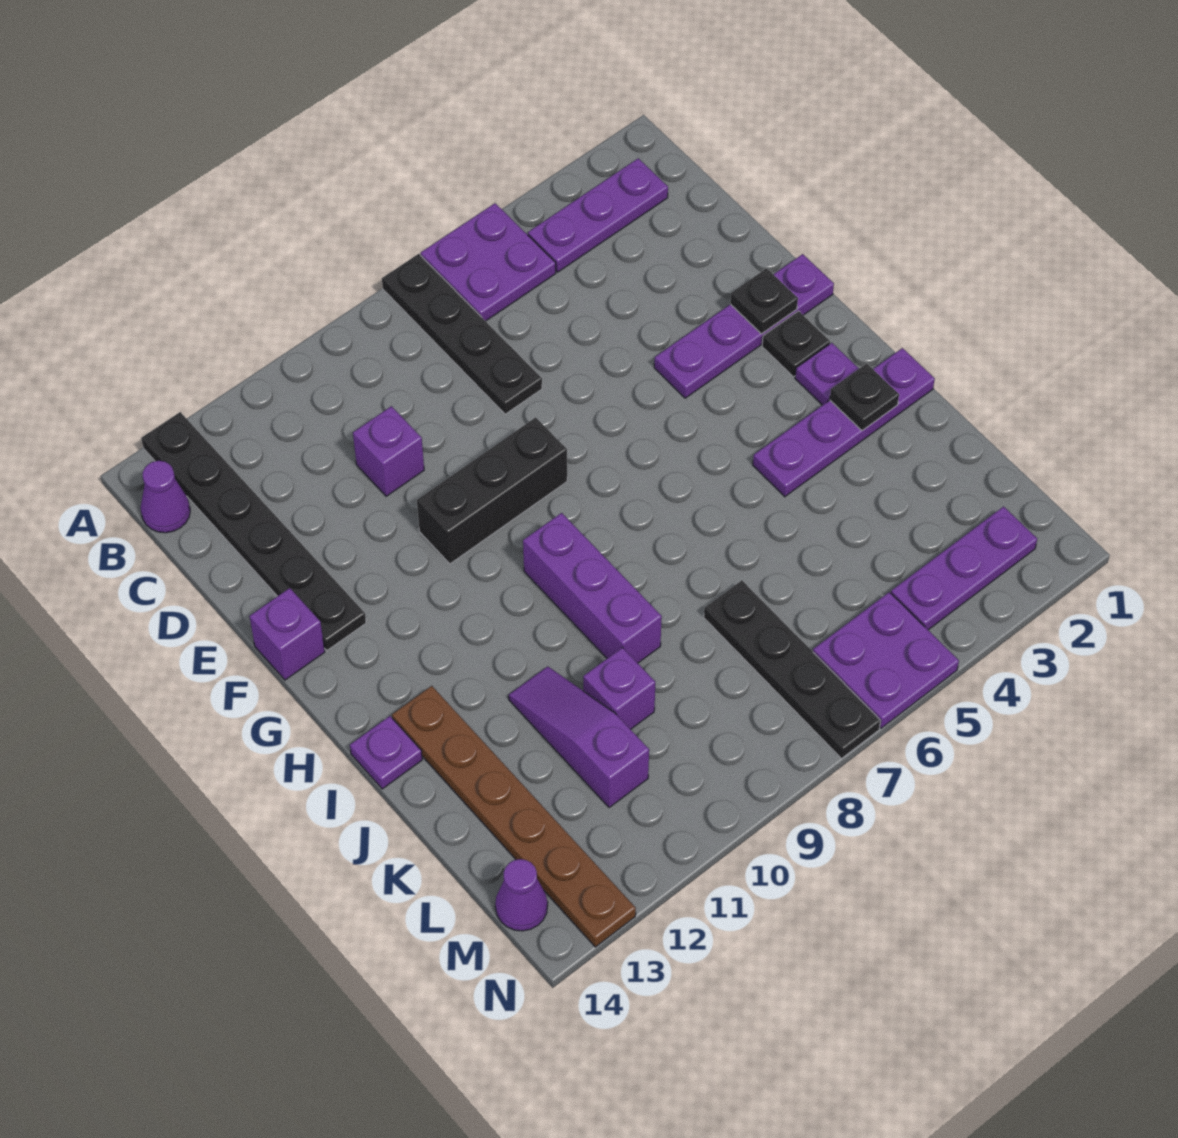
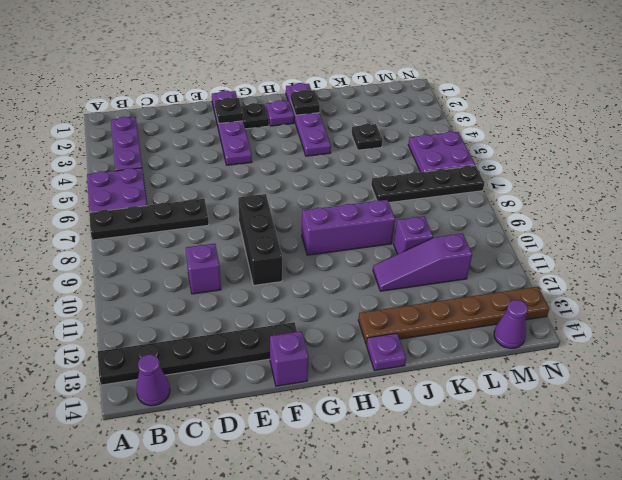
none -> black 1x1 plate [351,124,382,150]
purple 1x3 plate [891,507,1037,630] -> none

